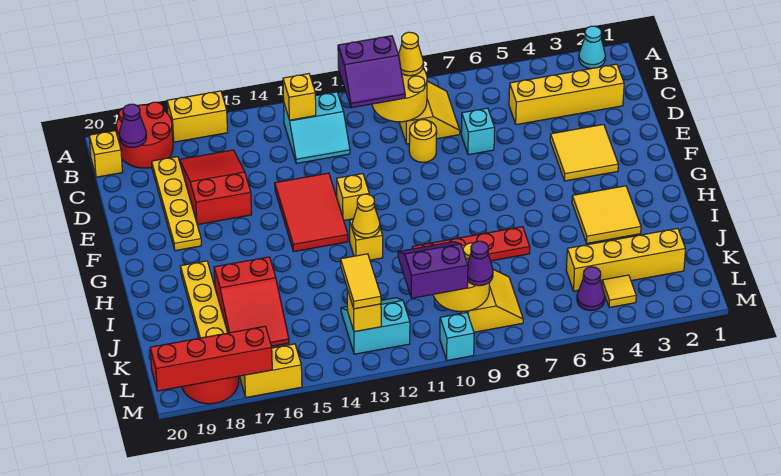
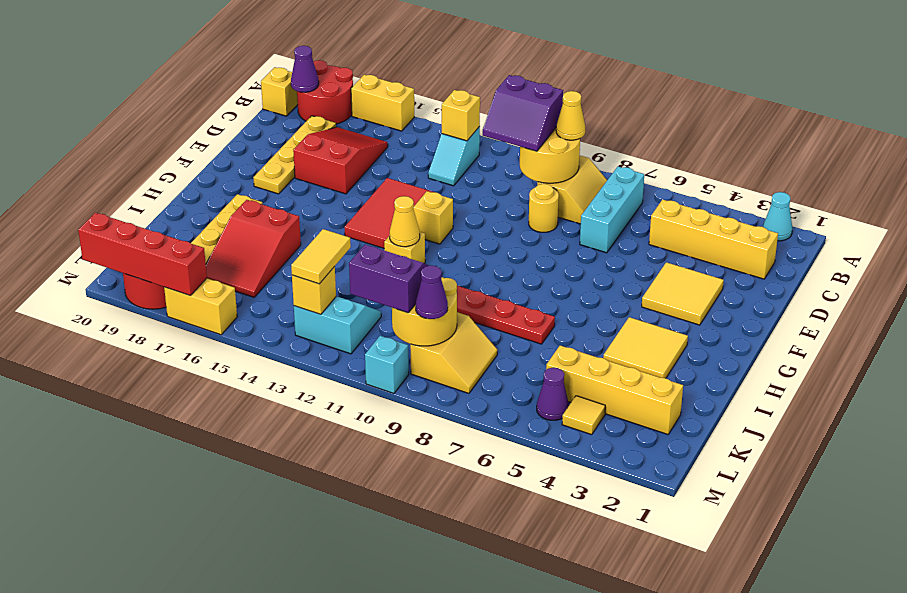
cyan 2x2 slope [284,92,350,163] -> cyan 1x2 slope [428,127,480,186]
cyan 1x1 brick [461,108,495,155] -> cyan 1x3 brick [580,167,644,253]

